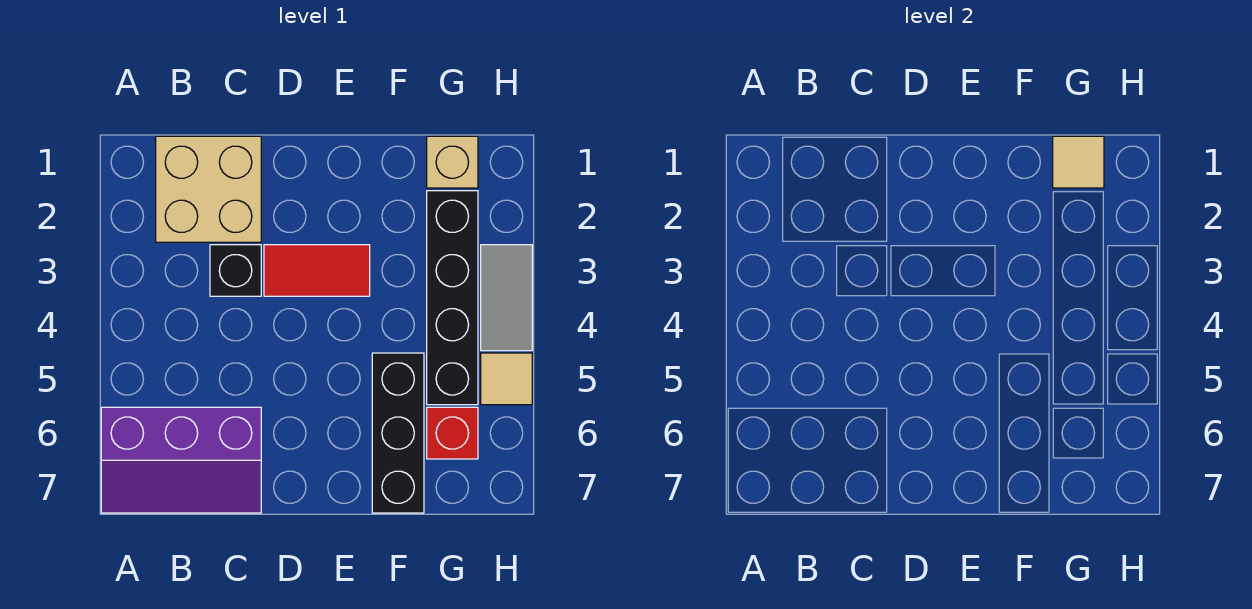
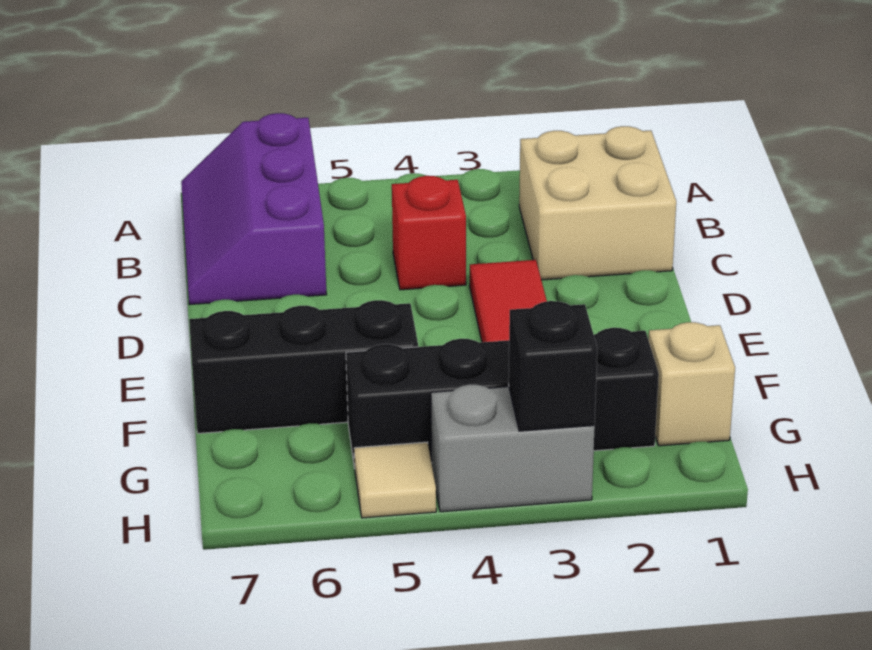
black 1x1 brick [210,245,261,296] -> black 1x1 brick moved to [509,301,597,431]
tan 1x1 tile [1053,136,1104,188] -> none
red 1x1 brick [427,407,478,459] -> red 1x1 brick moved to [392,176,466,290]
grey 1x2 tile [481,245,532,351] -> grey 1x2 brick [431,384,595,512]

